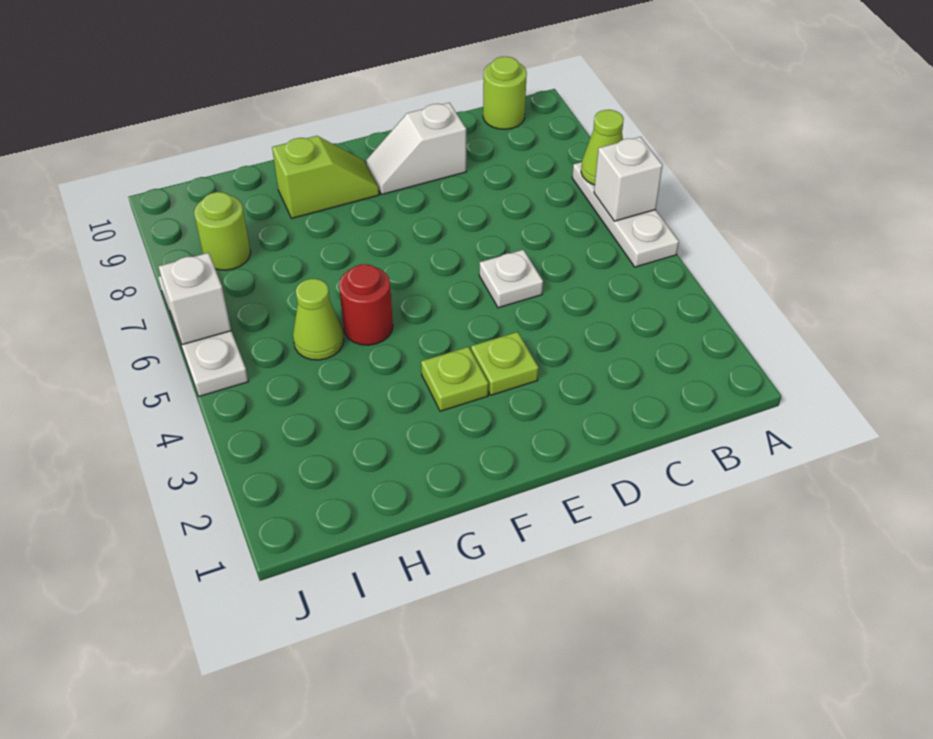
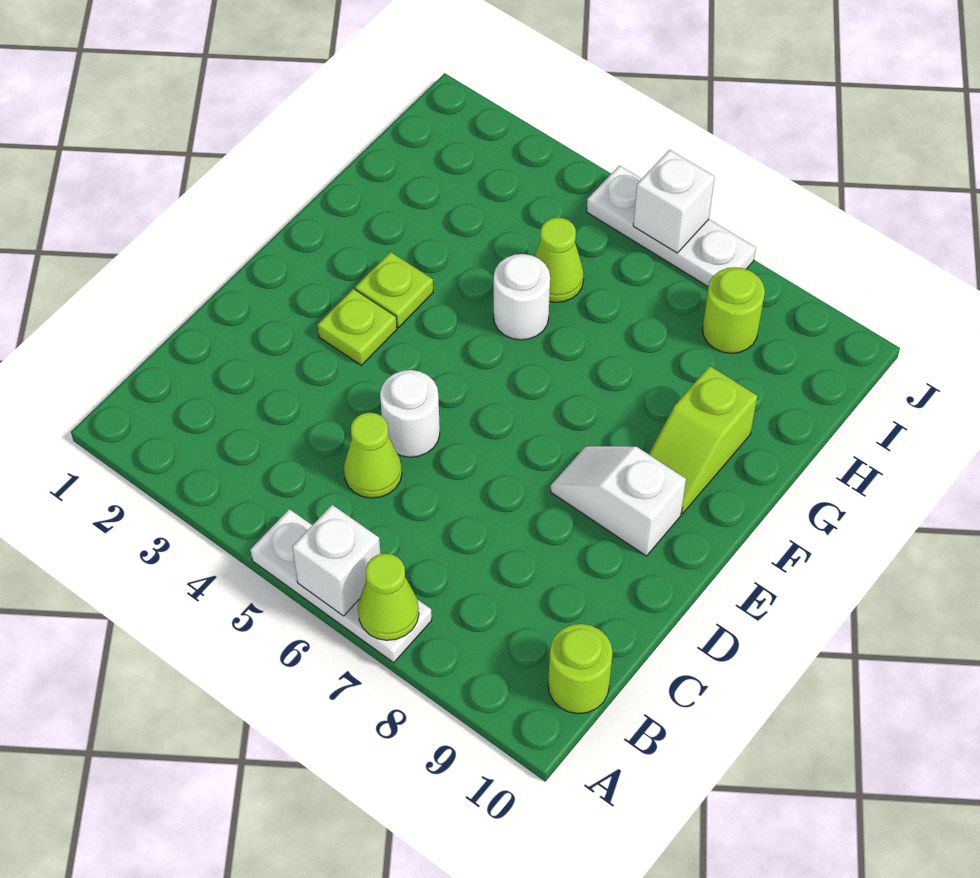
none -> lime 1x1 cone [344,413,402,498]
white 1x1 plate [479,250,543,308] -> white 1x1 round brick [380,370,440,457]
white 1x2 slope [366,103,466,194] -> white 1x2 slope turned to [550,446,686,556]
red 1x1 round brick [339,264,393,345] -> white 1x1 round brick [494,254,550,340]

